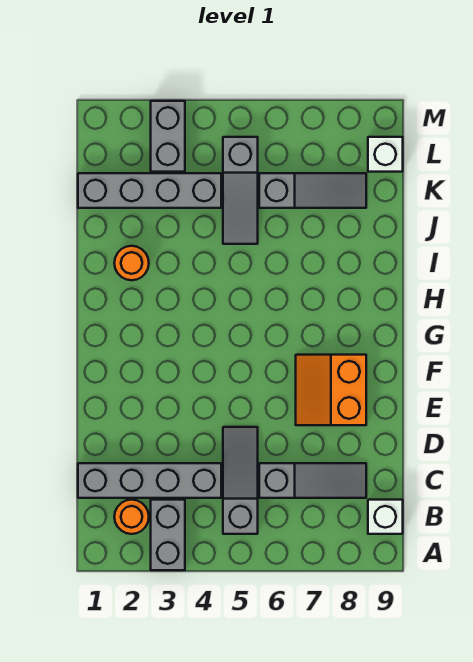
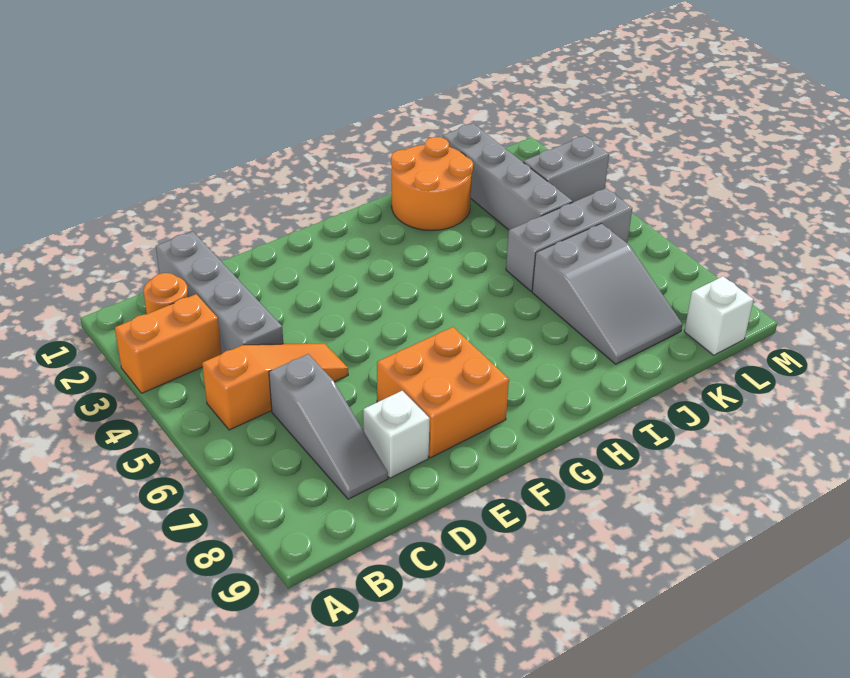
grey 1x2 brick [151,500,185,570] -> orange 1x2 brick [115,294,221,393]
grey 1x3 slope [223,427,258,534] -> orange 1x3 slope [202,344,348,430]
white 1x1 brick [368,500,403,534] -> white 1x1 brick moved to [363,391,430,478]
orange 2x2 slope [296,355,366,425] -> orange 2x2 brick [377,327,509,458]
orange 1x1 round brick [114,246,149,280] -> orange 2x2 round brick [391,137,473,230]
grey 1x3 slope [223,137,258,244] -> grey 1x3 brick [506,188,632,291]
grey 1x3 slope [259,173,366,208] -> grey 2x3 slope [532,223,682,364]

